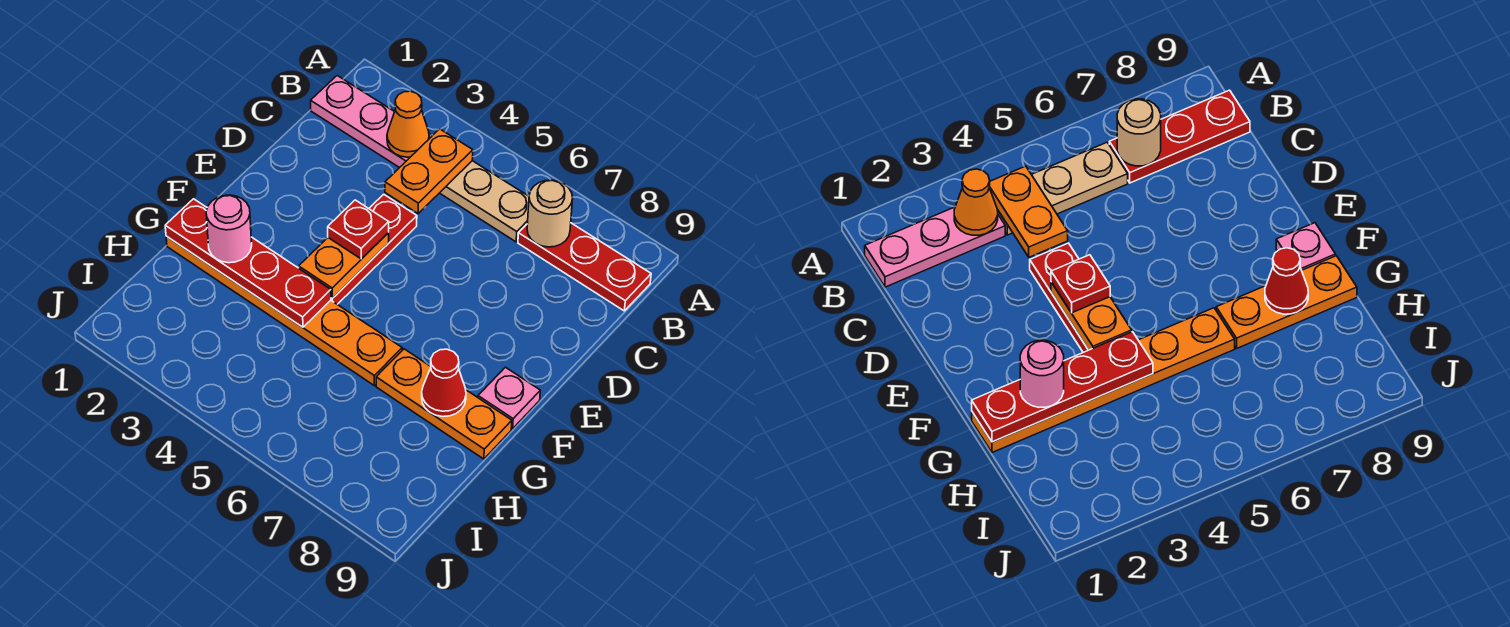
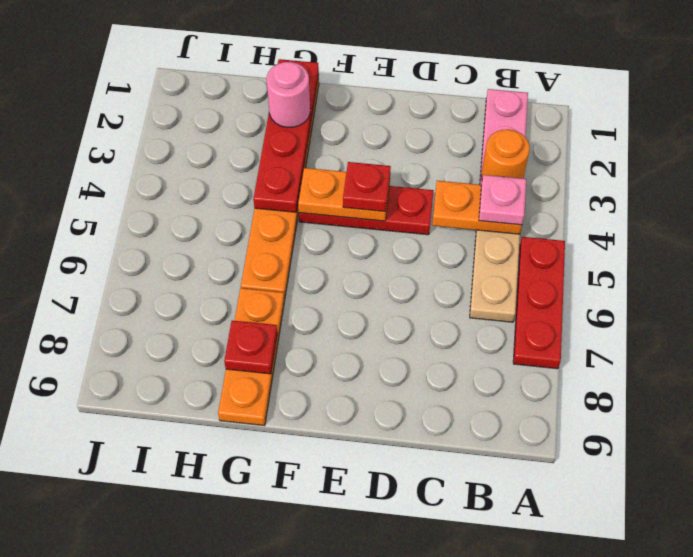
orange 1x1 cone [387,91,429,157] -> orange 1x1 round brick [481,129,530,179]
red 1x3 plate [518,223,651,311] -> red 1x3 plate moved to [513,237,565,369]
tan 1x1 round brick [527,180,573,247] -> none
pink 1x1 plate [478,367,540,429] -> pink 1x1 plate moved to [479,175,526,225]
red 1x1 cone [422,349,466,417] -> red 1x1 plate [224,321,277,374]

